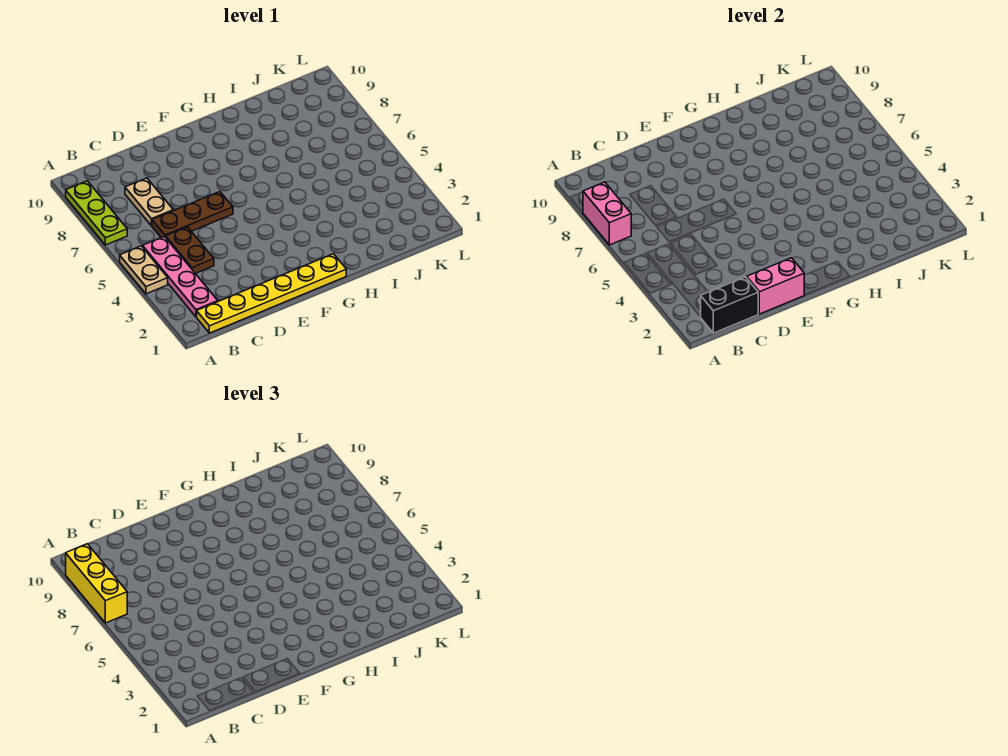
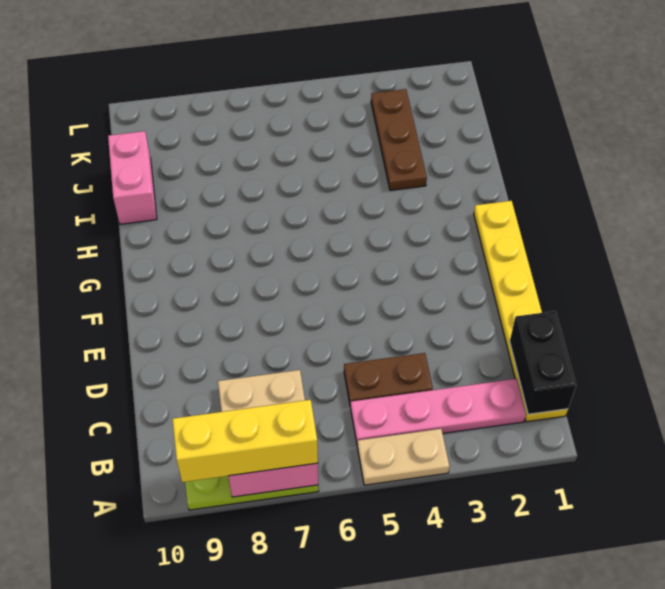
brown 1x3 plate [152,192,233,238] -> brown 1x3 plate moved to [371,89,427,190]
pink 1x2 brick [747,258,804,314] -> pink 1x2 brick moved to [108,131,157,224]

